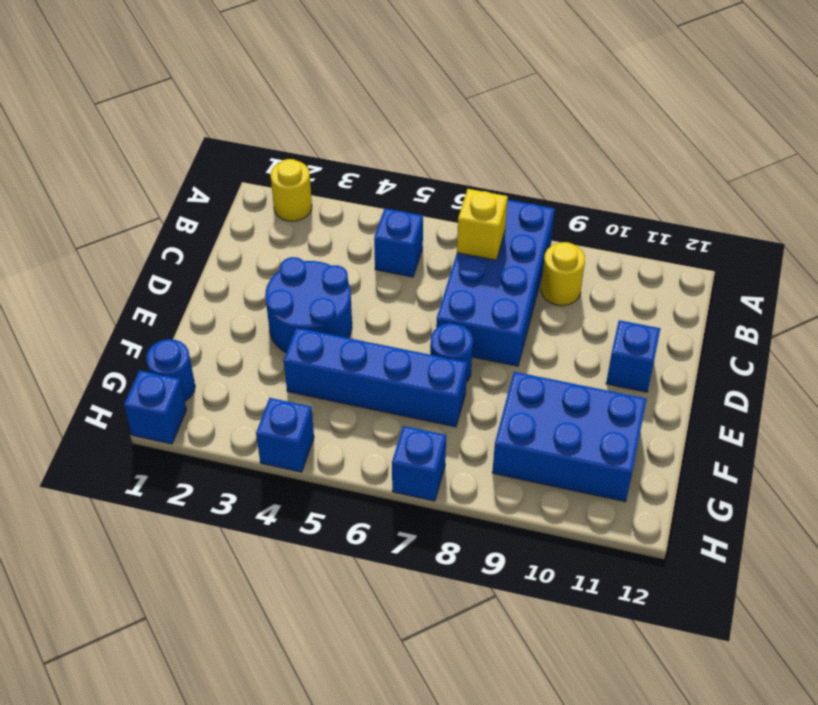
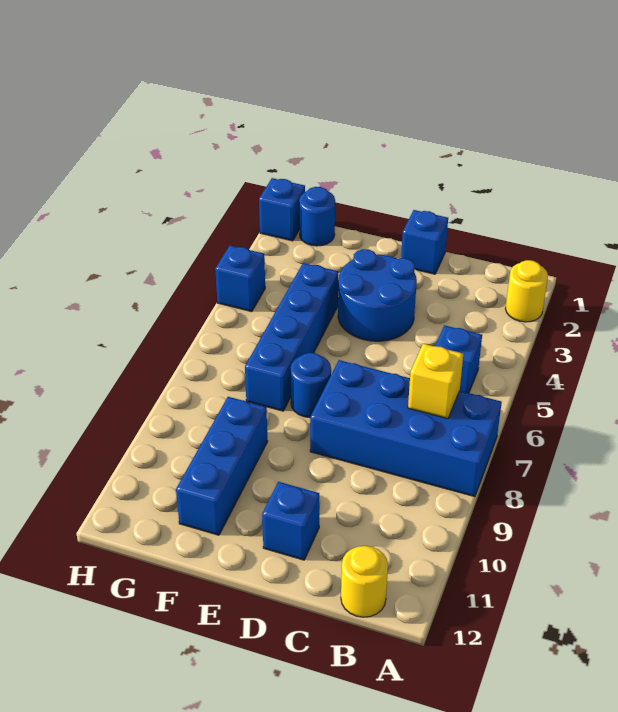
yellow 1x1 round brick [541,242,585,306] -> yellow 1x1 round brick moved to [341,546,388,617]
blue 2x3 brick [492,372,647,502] -> blue 1x3 brick [176,397,268,535]
blue 1x1 brick [392,426,446,501] -> blue 1x1 brick moved to [401,210,448,274]

